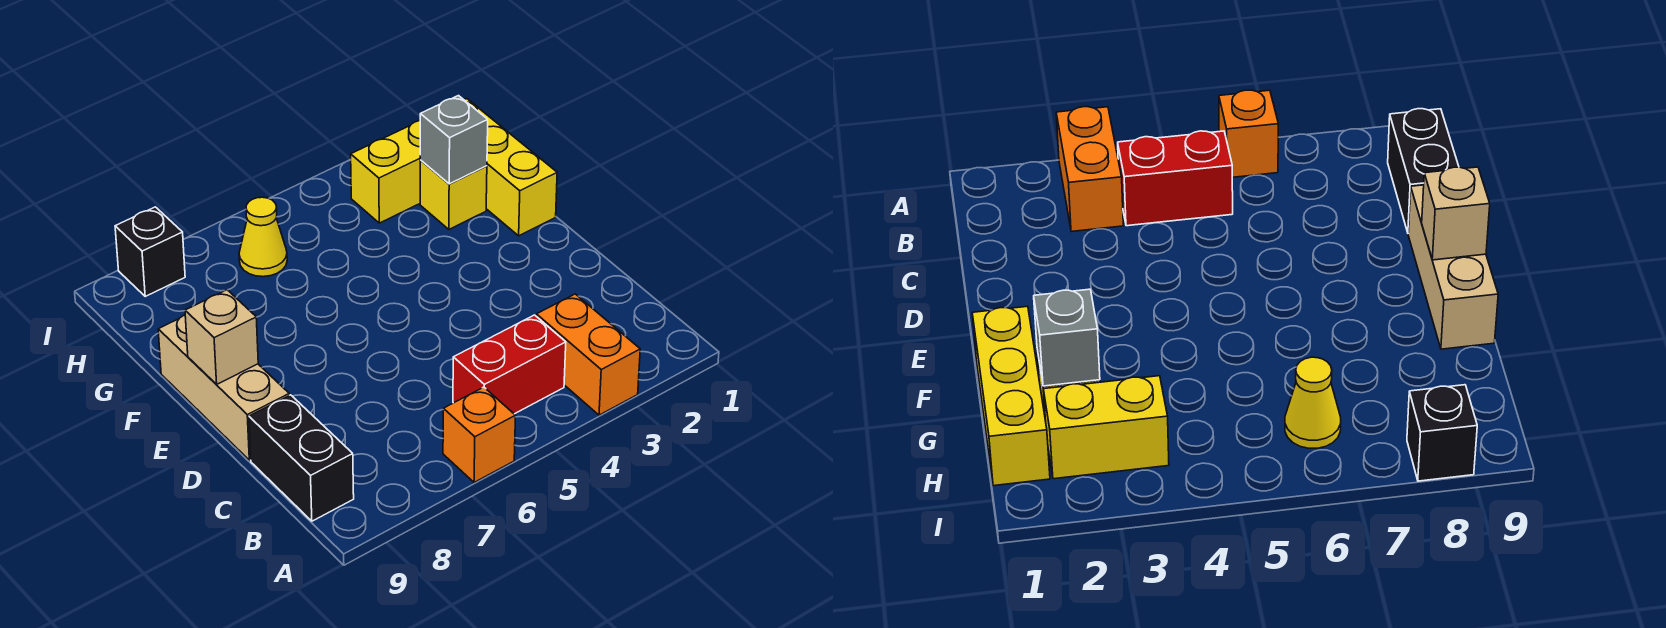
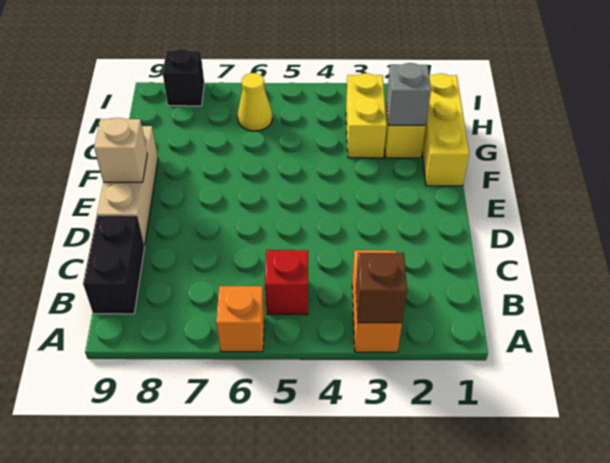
none -> brown 1x1 brick [356,253,407,323]
red 1x2 brick [453,315,566,414] -> red 1x1 brick [265,250,308,315]
yellow 1x2 brick [351,121,420,223] -> yellow 1x2 brick turned to [346,73,387,158]

